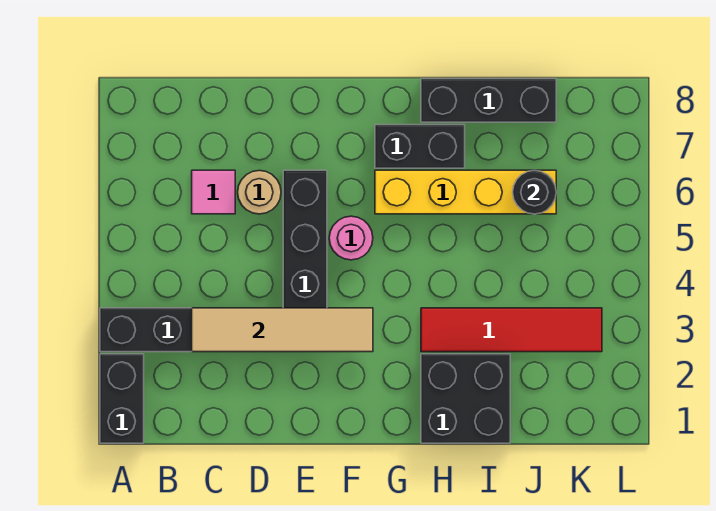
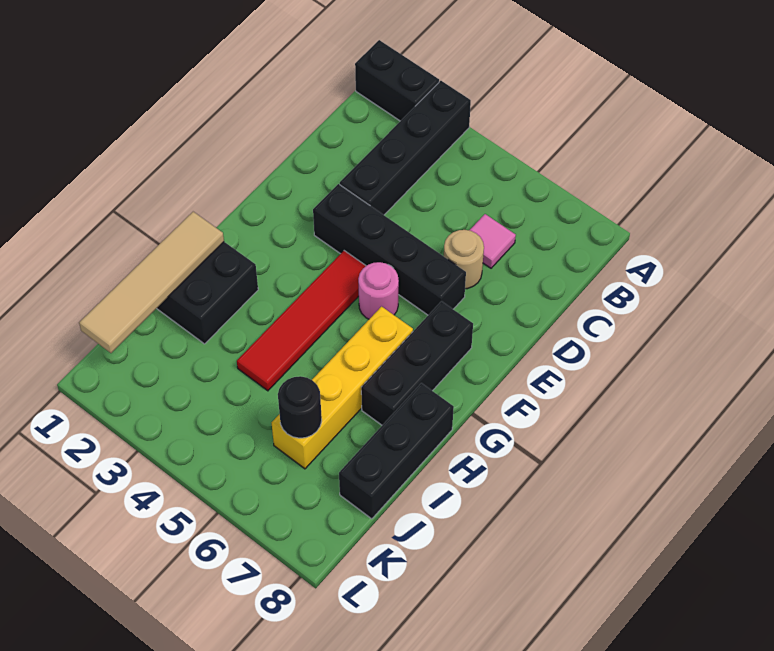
tan 1x4 tile [192,308,373,352] -> tan 1x4 tile moved to [79,212,224,353]
black 1x2 brick [375,125,465,168] -> black 1x3 brick [361,301,473,425]
red 1x4 tile [421,308,602,352] -> red 1x4 tile moved to [237,251,366,391]

